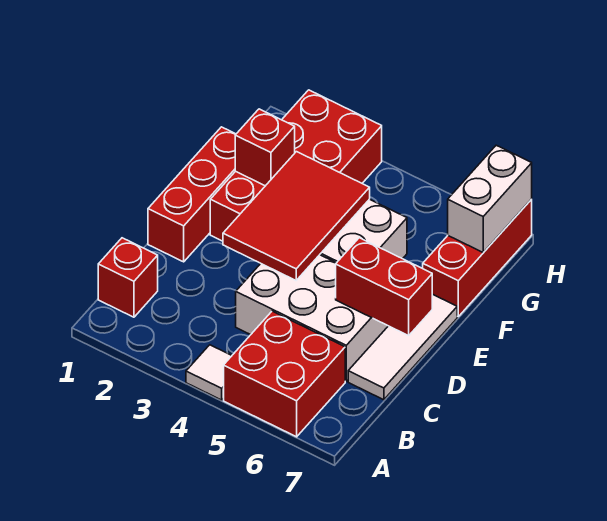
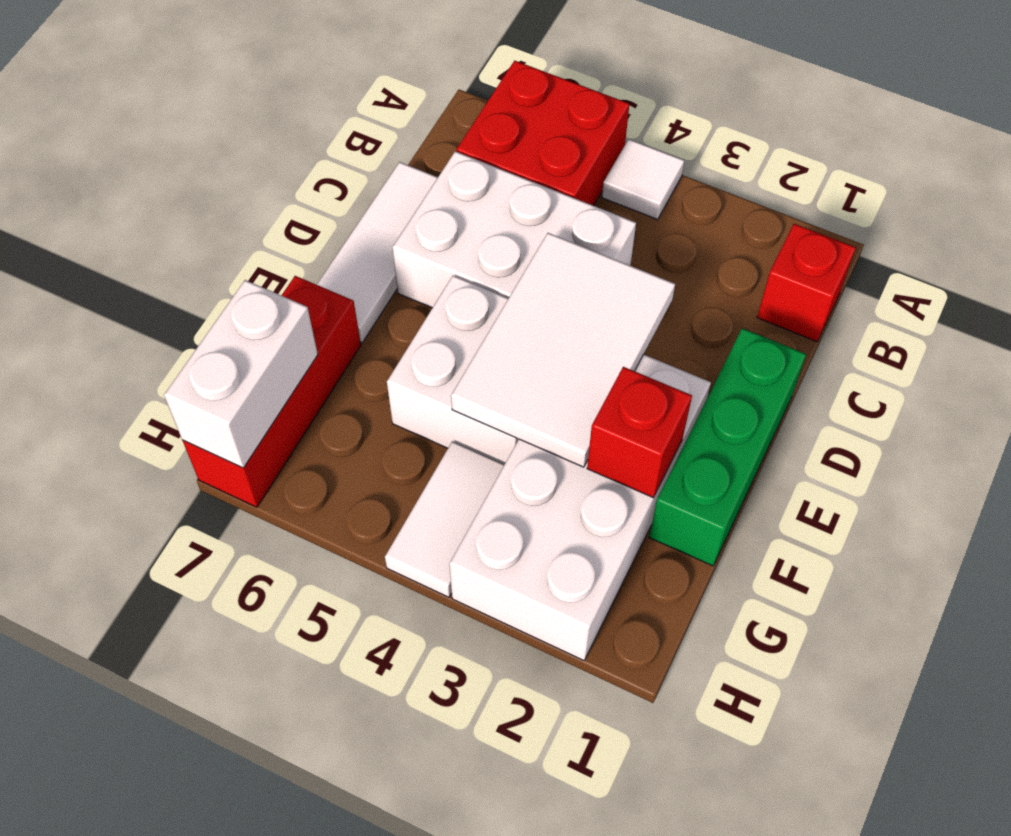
red 1x3 brick [148,127,236,262] -> green 1x3 brick [649,328,806,566]
red 2x3 tile [223,152,370,280] -> white 2x3 tile [451,233,675,467]
red 1x2 brick [336,238,432,336] -> none
red 2x4 brick [210,90,382,241] -> white 2x4 brick [449,354,711,660]
none -> white 1x2 tile [385,441,505,597]

